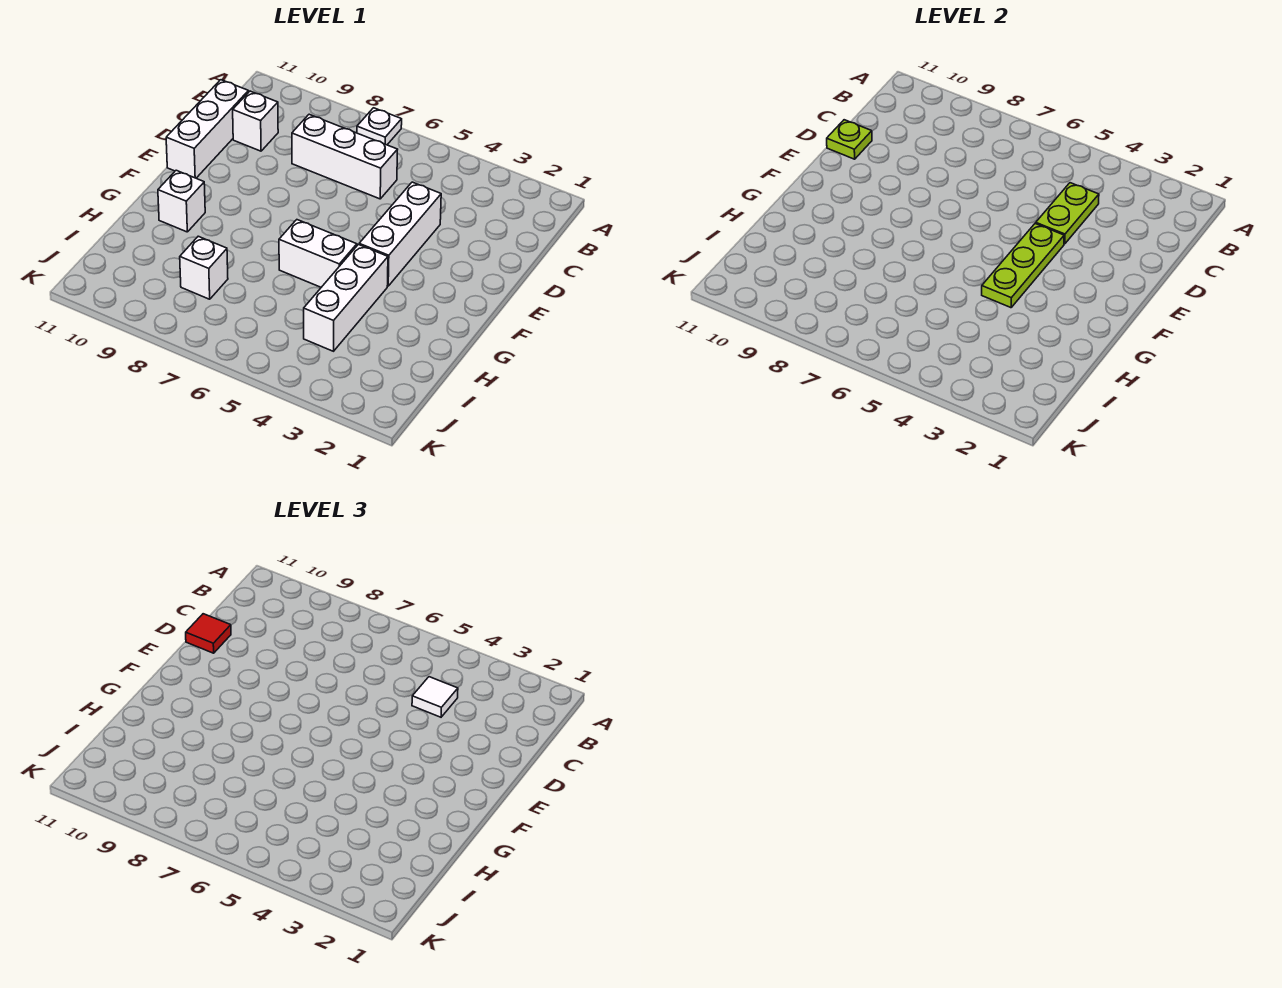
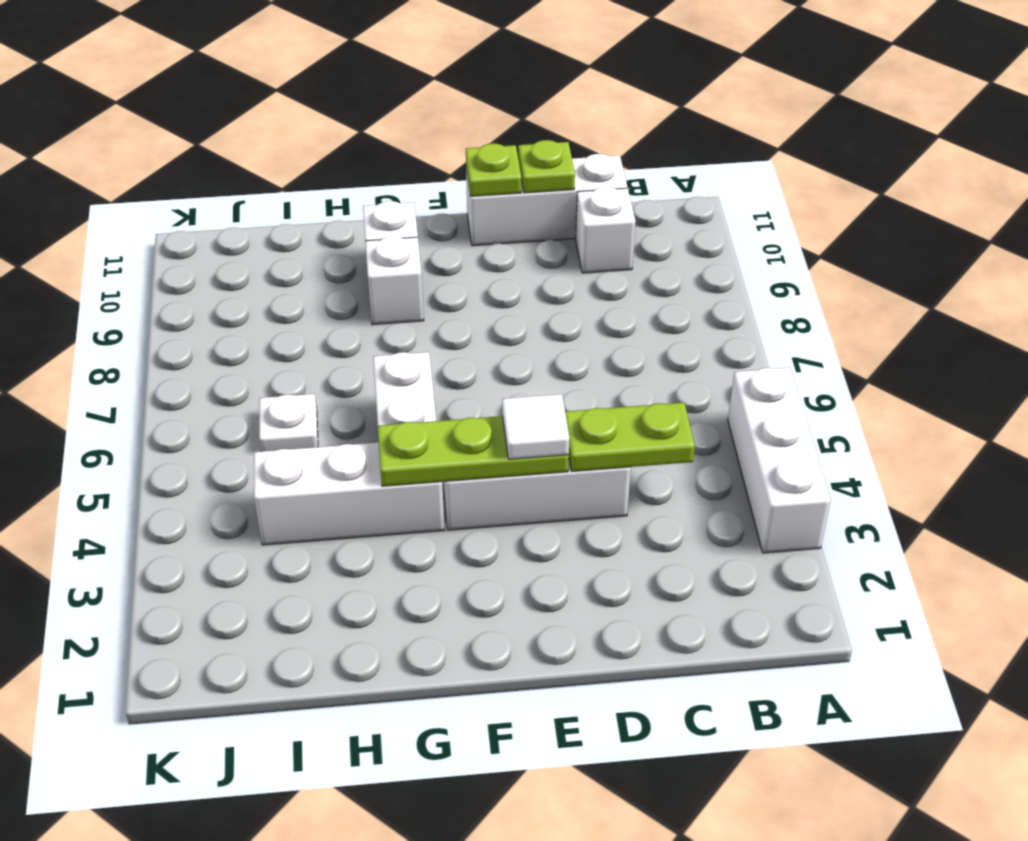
white 1x1 plate [357,108,402,145] -> white 1x1 plate moved to [259,394,318,451]
white 1x1 tile [412,677,458,717] -> white 1x1 tile moved to [502,394,569,459]
white 1x3 brick [292,114,398,199] -> white 1x3 brick moved to [728,368,831,553]
red 1x1 tile [186,614,231,653] -> none
none -> lime 1x1 plate [466,143,521,196]
white 1x1 brick [180,236,228,299] -> white 1x1 brick moved to [365,236,424,325]

